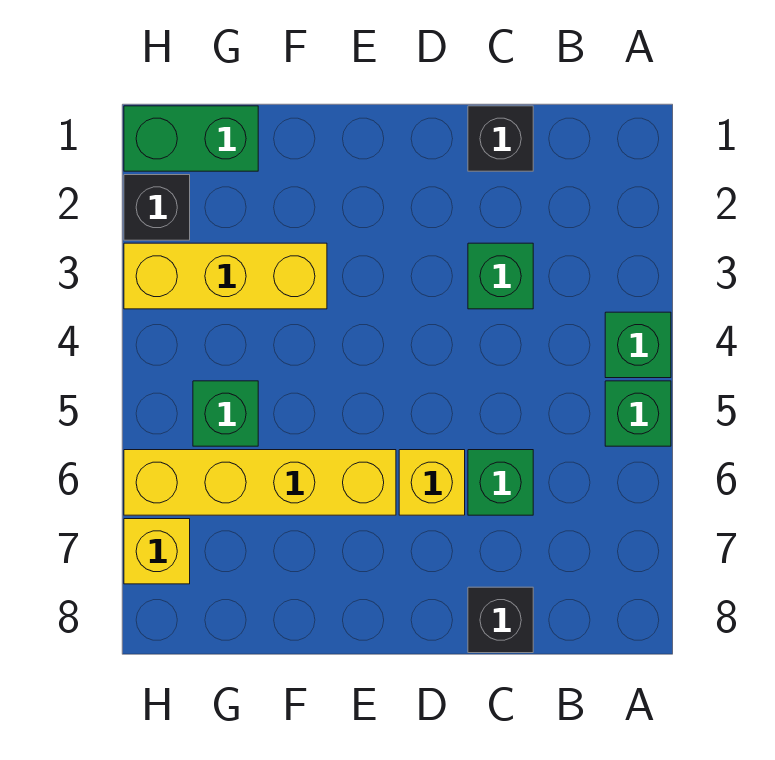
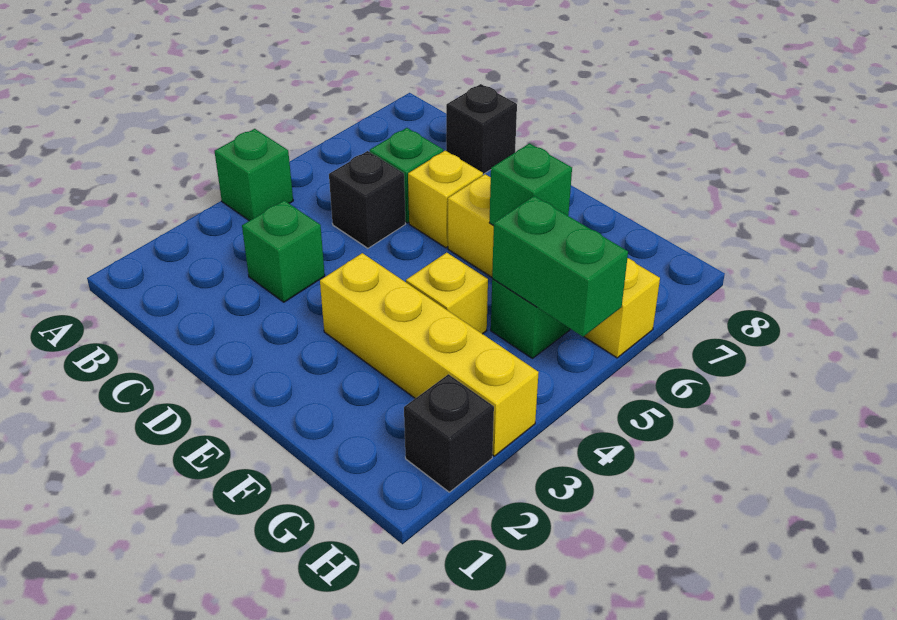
green 1x1 brick [605,381,671,446] -> green 1x1 brick moved to [489,143,572,226]
black 1x1 brick [468,106,533,171] -> black 1x1 brick moved to [329,151,405,248]
yellow 1x3 brick [124,243,327,309] -> yellow 1x4 brick [320,253,539,456]
green 1x2 brick [124,106,258,171] -> green 1x2 brick moved to [492,196,628,337]
yellow 1x1 brick [124,519,190,584] -> yellow 1x1 brick moved to [406,253,488,334]

